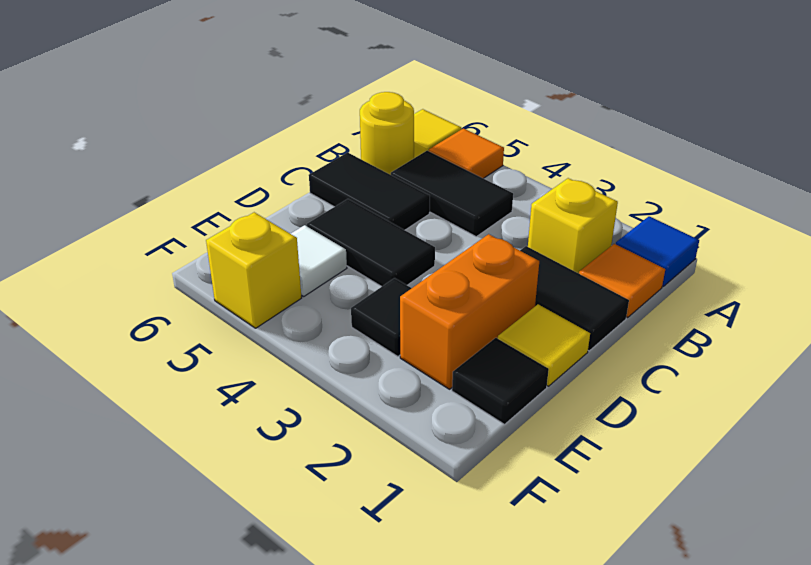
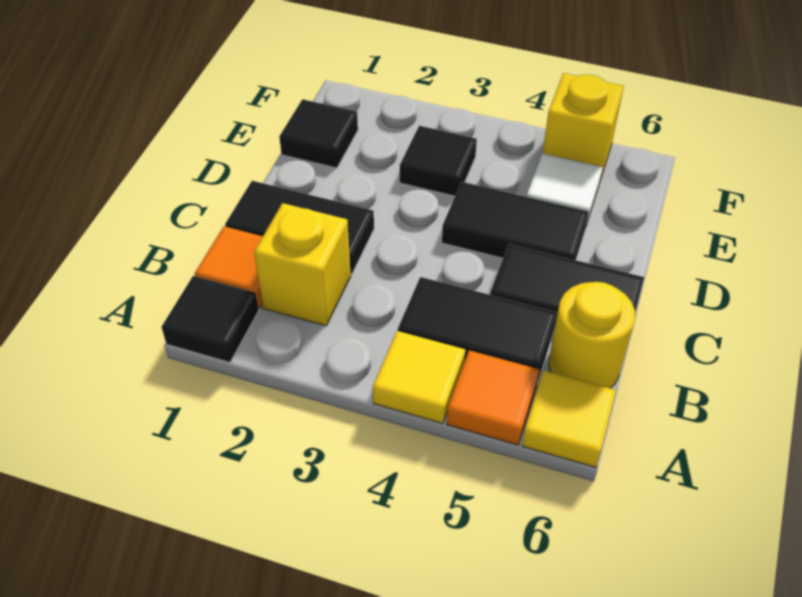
blue 1x1 tile [616,216,699,287] -> black 1x1 tile [162,276,259,362]
yellow 1x1 tile [498,304,590,386] -> yellow 1x1 tile moved to [373,331,465,424]
orange 1x2 brick [400,234,539,389] -> none

